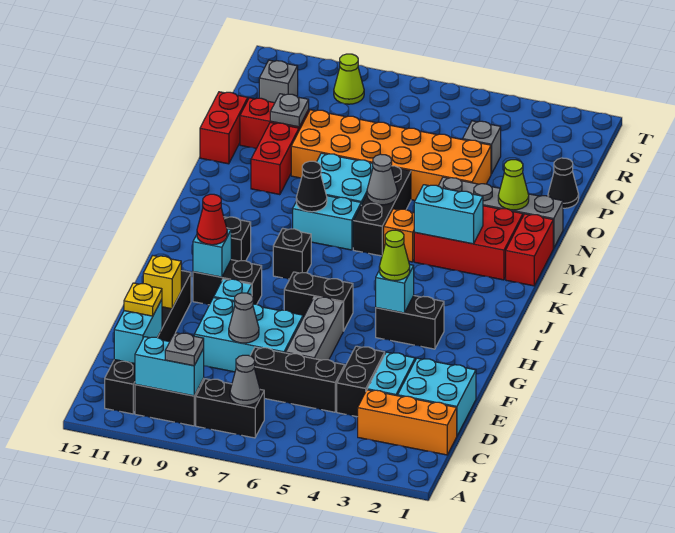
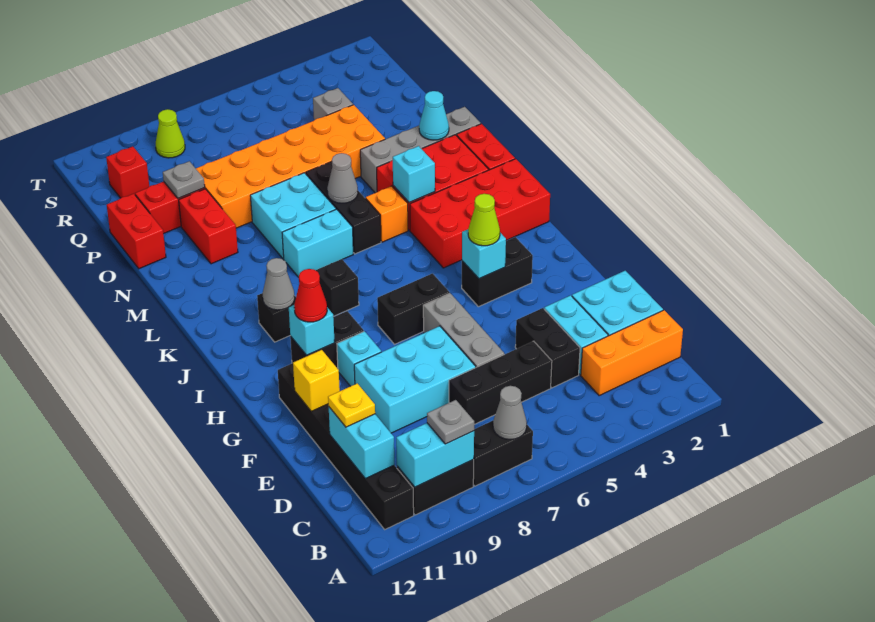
grey 1x1 cone [229,293,259,343] -> grey 1x1 cone moved to [263,258,295,310]
none -> red 2x4 brick [410,159,550,268]
cyan 1x2 brick [414,185,483,244] -> cyan 1x1 brick [393,146,435,203]
black 1x1 cone [296,161,327,212] -> none
lime 1x1 cone [498,160,529,210] -> cyan 1x1 cone [419,91,449,140]
black 1x1 cone [548,158,579,208] -> none
grey 1x1 brick [259,60,298,103] -> red 1x1 brick [106,146,149,198]

